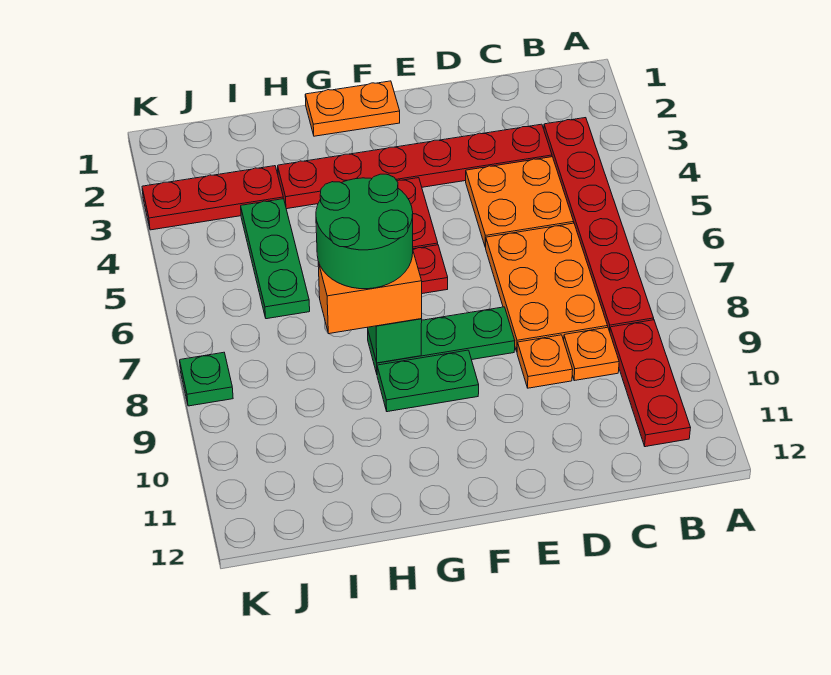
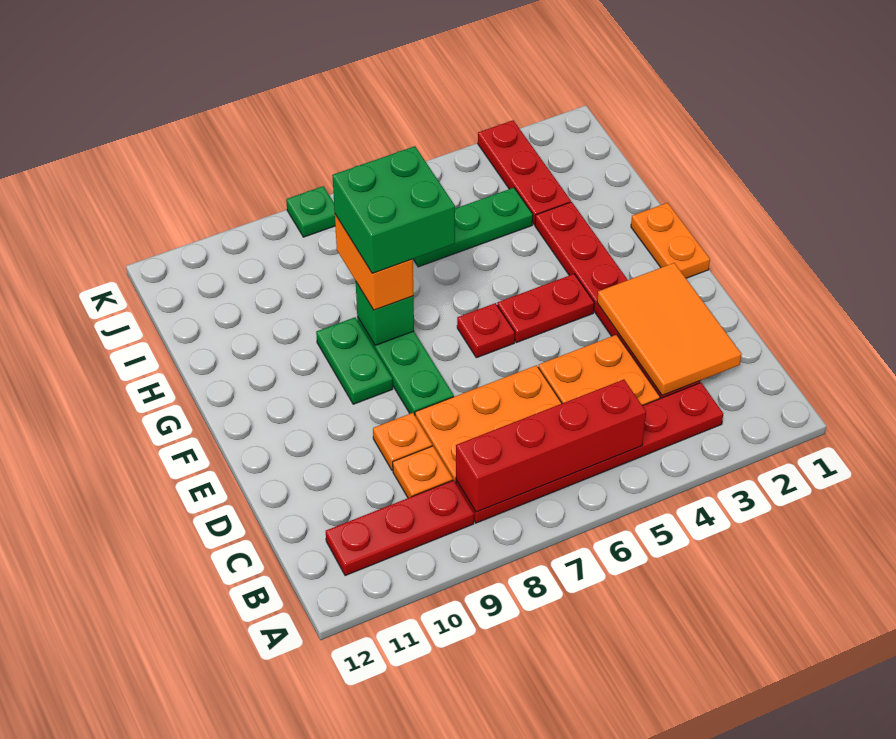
none -> red 1x4 brick [456,380,646,512]
none -> orange 2x3 tile [597,263,742,396]
green 2x2 round brick [316,174,413,289] -> green 2x2 brick [332,146,455,273]

